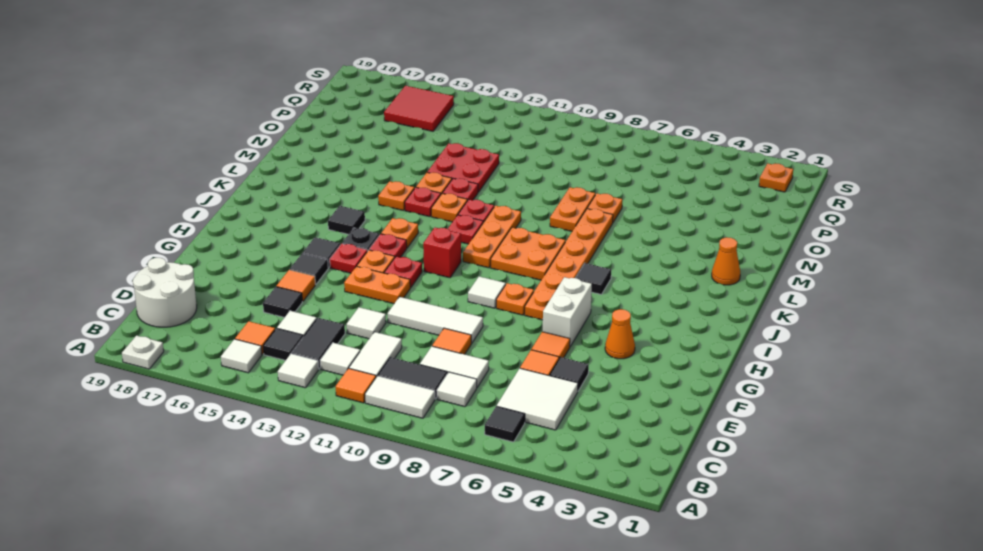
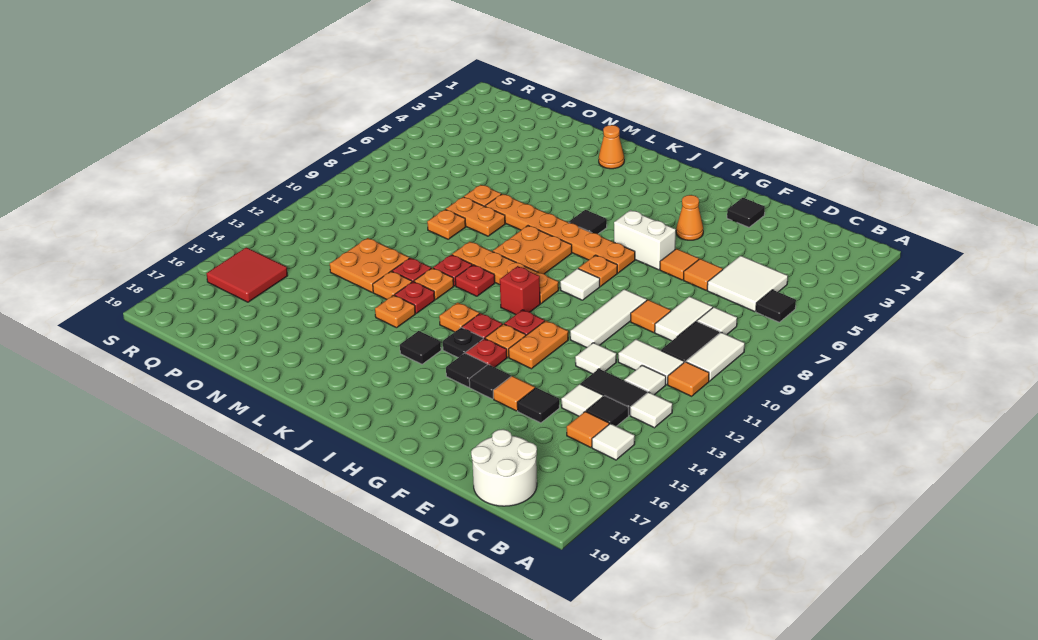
white 1x1 plate [122,336,164,369] -> none
black 1x1 tile [550,357,589,391] -> black 1x1 tile moved to [727,198,765,227]
orange 1x3 plate [463,206,521,268] -> orange 1x4 plate [452,242,559,304]
red 2x2 plate [427,143,499,192] -> orange 2x2 plate [330,238,409,292]
orange 1x1 plate [759,163,793,192] -> orange 1x1 plate moved to [427,209,466,239]

